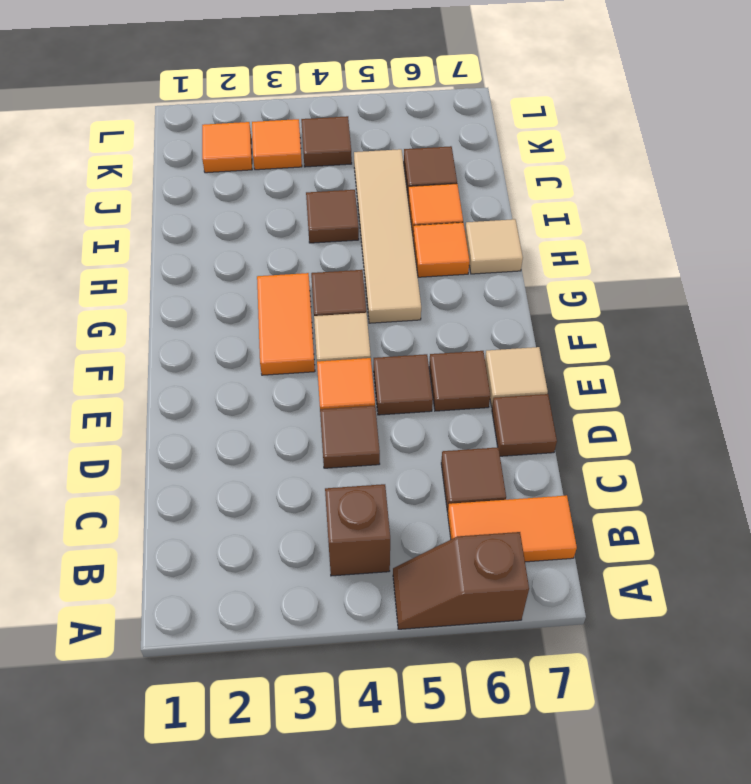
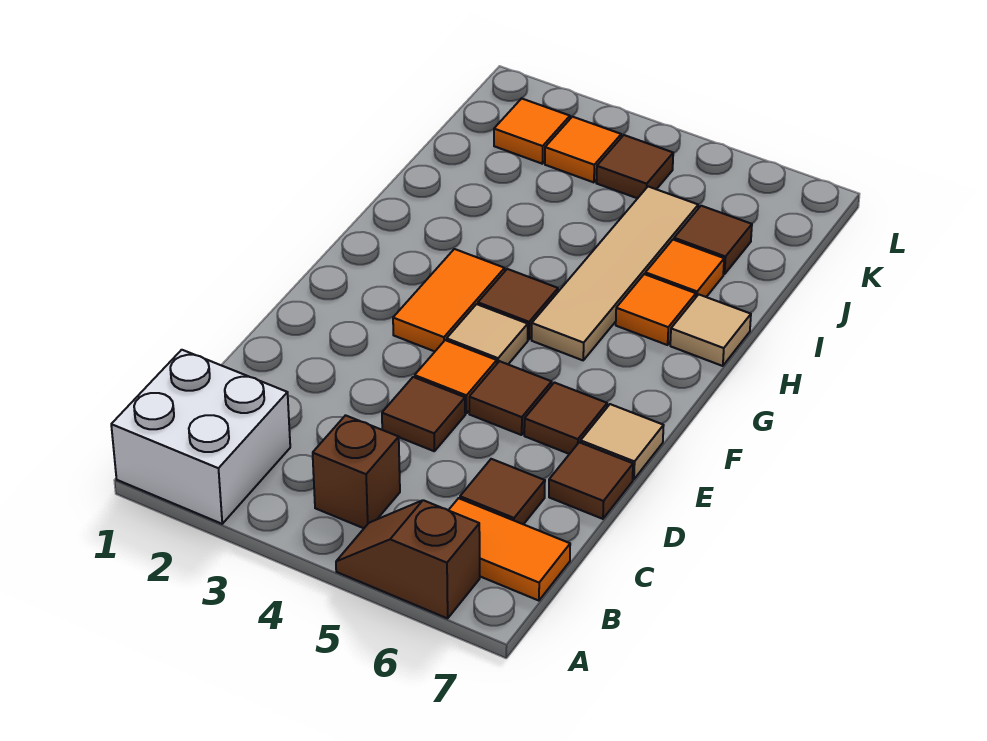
none -> white 2x2 brick [111,350,290,524]
brown 1x1 tile [306,190,359,243] -> none

